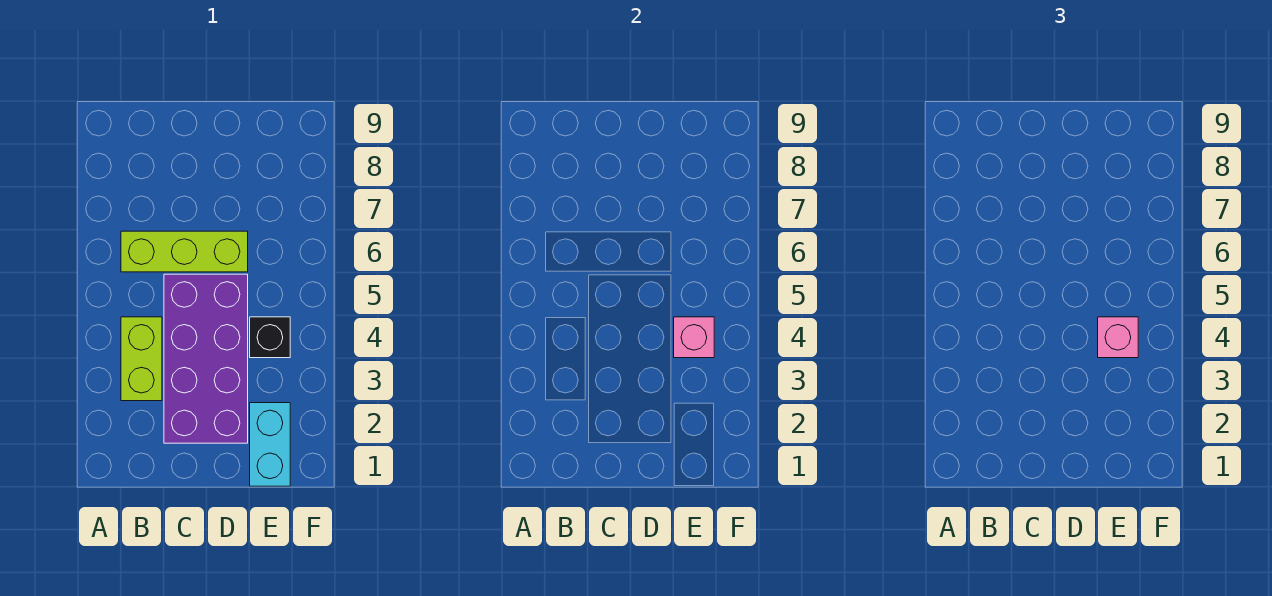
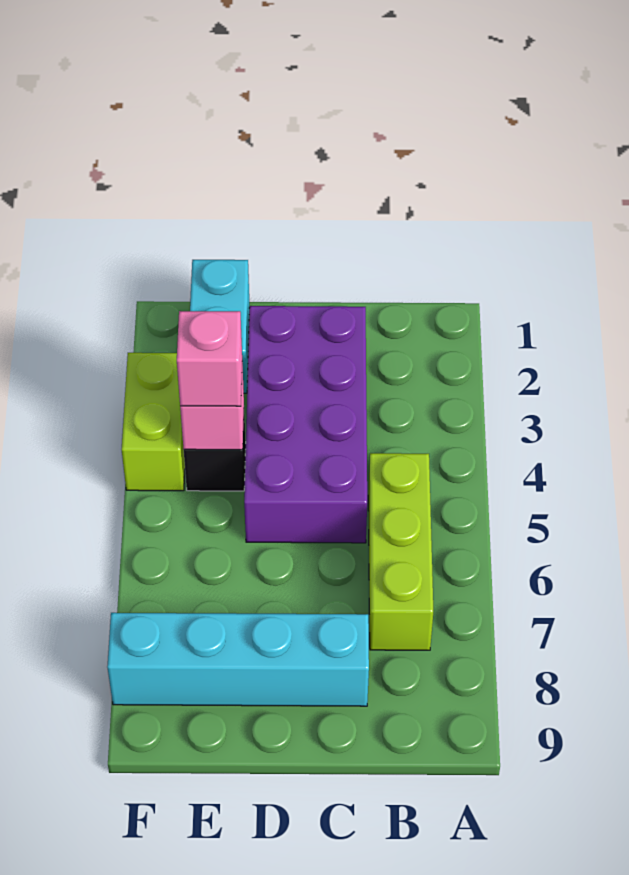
lime 1x2 brick [121,317,162,401] -> lime 1x2 brick moved to [121,353,185,491]
lime 1x3 brick [121,231,248,272] -> lime 1x3 brick turned to [368,453,433,650]
none -> cyan 1x4 brick [107,613,369,706]

